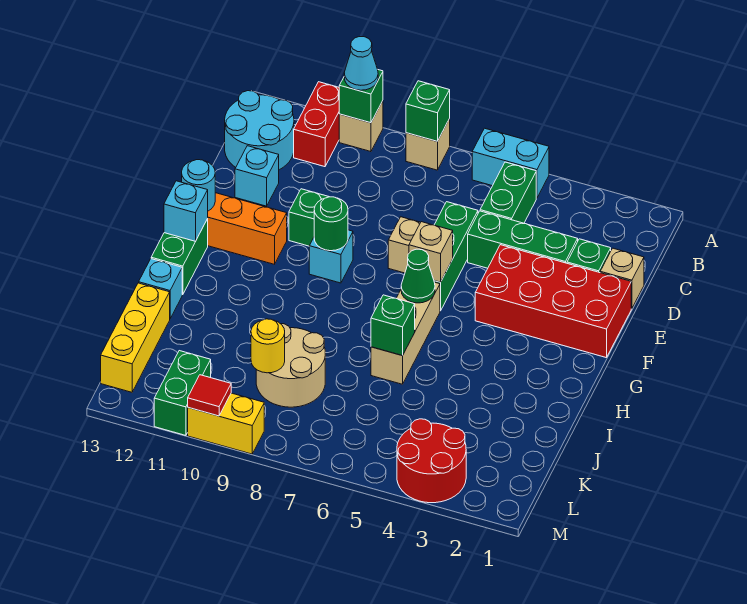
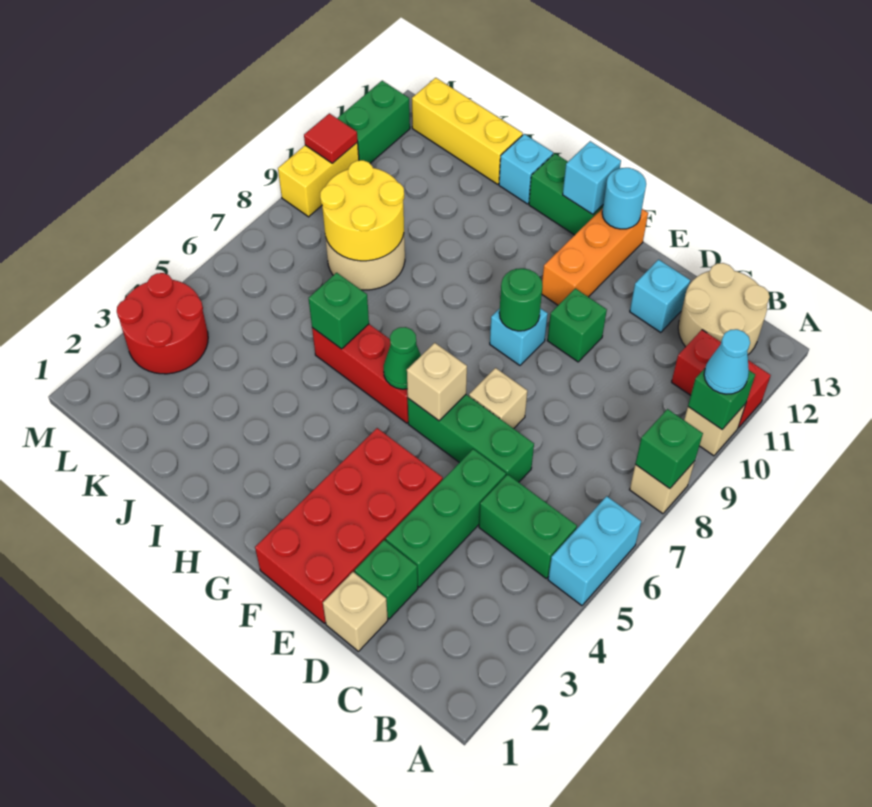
cyan 2x2 round brick [225,91,294,170] -> tan 2x2 round brick [678,263,770,354]
tan 1x3 brick [371,282,440,384] -> red 1x3 brick [312,324,408,423]
yellow 1x1 round brick [251,319,285,373] -> yellow 2x2 round brick [320,160,404,261]
green 1x2 brick [154,351,211,435] -> green 1x2 brick turned to [337,81,410,163]

